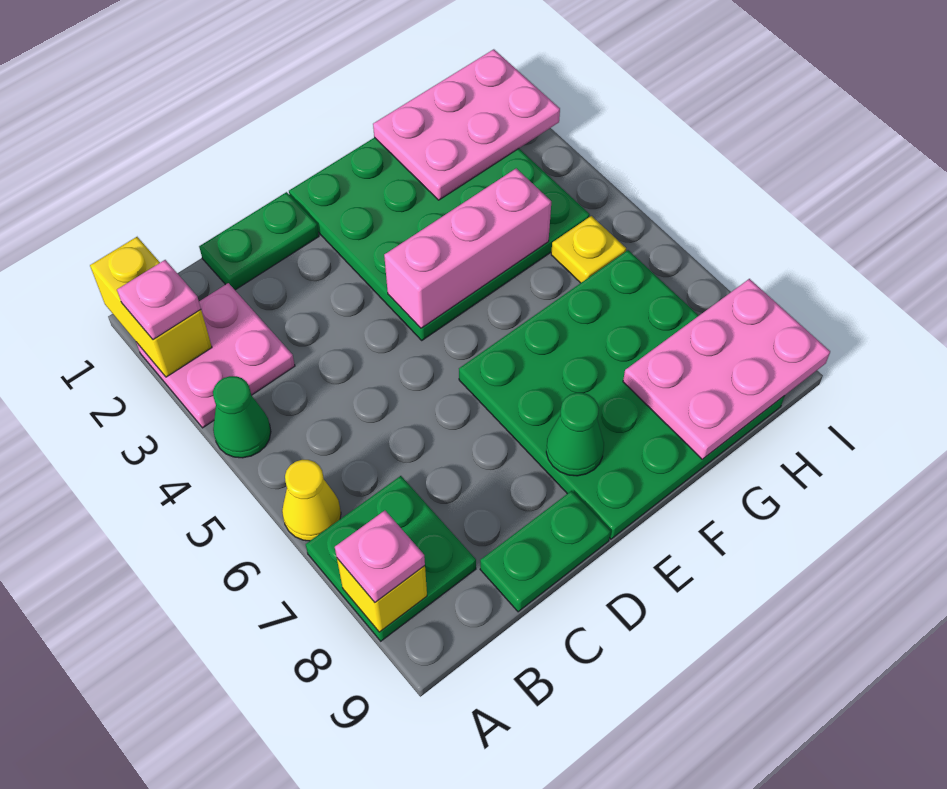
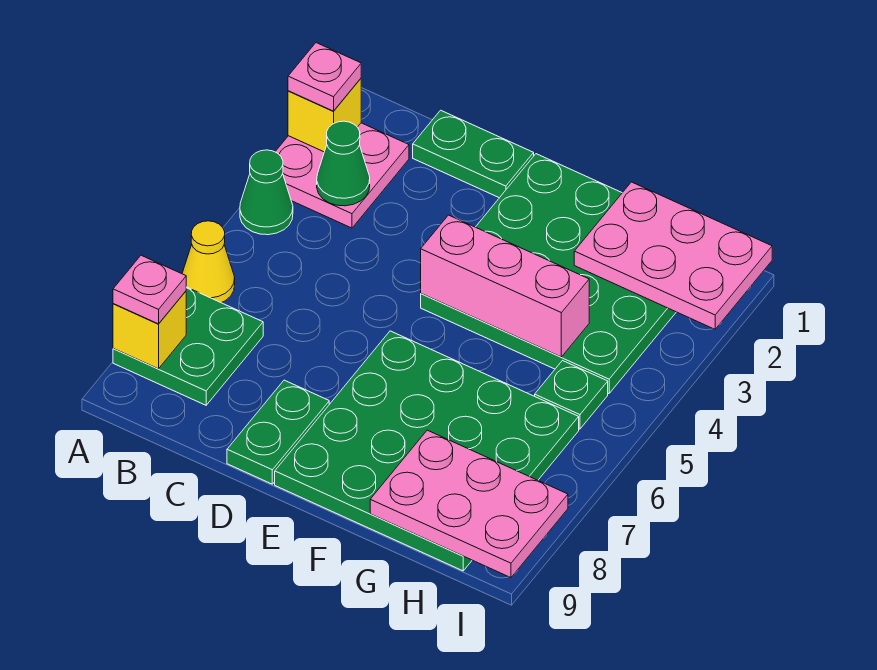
yellow 1x2 brick [90,237,212,377] -> yellow 1x1 brick [288,79,361,152]
green 1x2 plate [480,491,611,612] -> green 1x2 plate turned to [227,380,329,484]
green 1x1 cone [546,393,604,476] -> green 1x1 cone moved to [317,121,370,206]
yellow 1x1 plate [551,216,626,283] -> green 1x1 plate [535,361,608,429]

